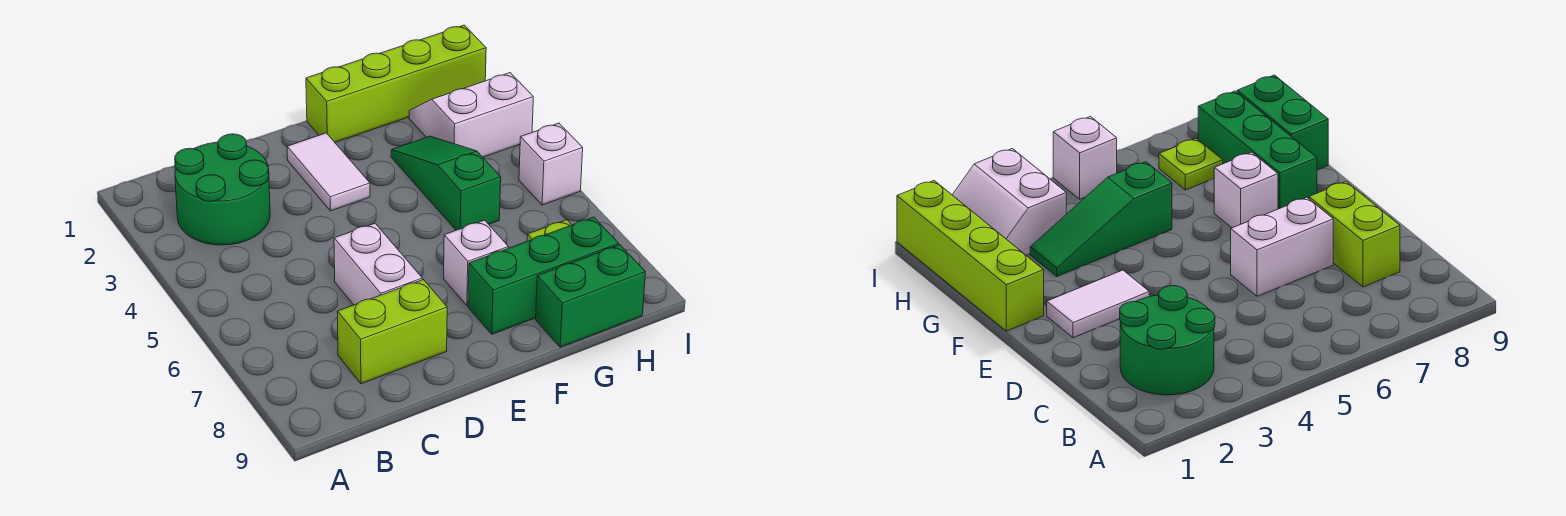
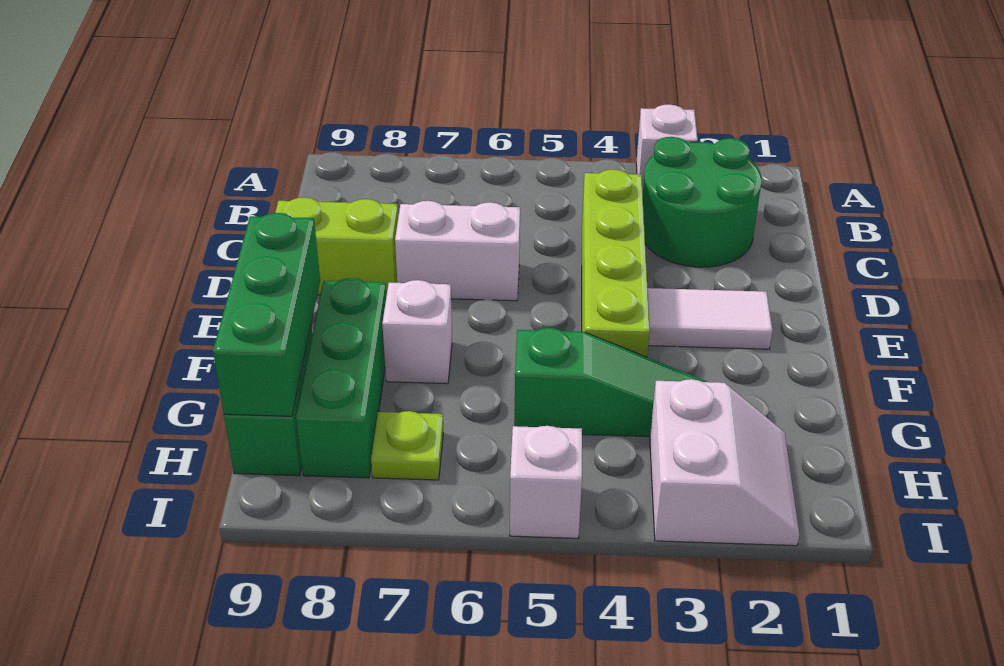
none -> white 1x1 brick [636,104,698,194]
lime 1x2 brick [337,280,447,384] -> lime 1x2 brick turned to [275,197,398,296]
lime 1x4 brick [306,25,486,142] -> lime 1x4 brick moved to [582,169,650,357]
none -> green 1x3 brick [213,213,320,416]

